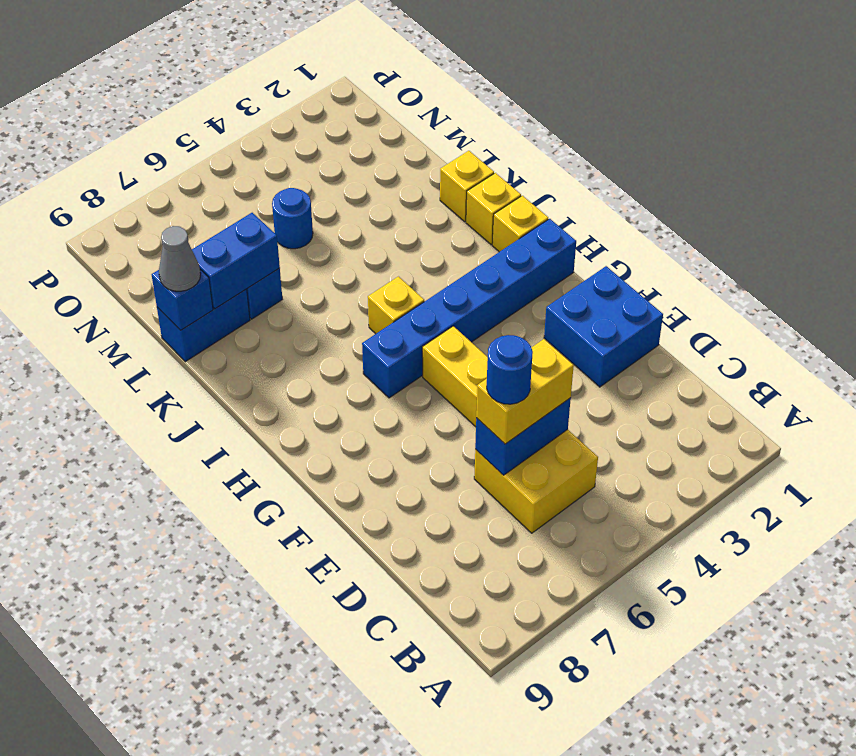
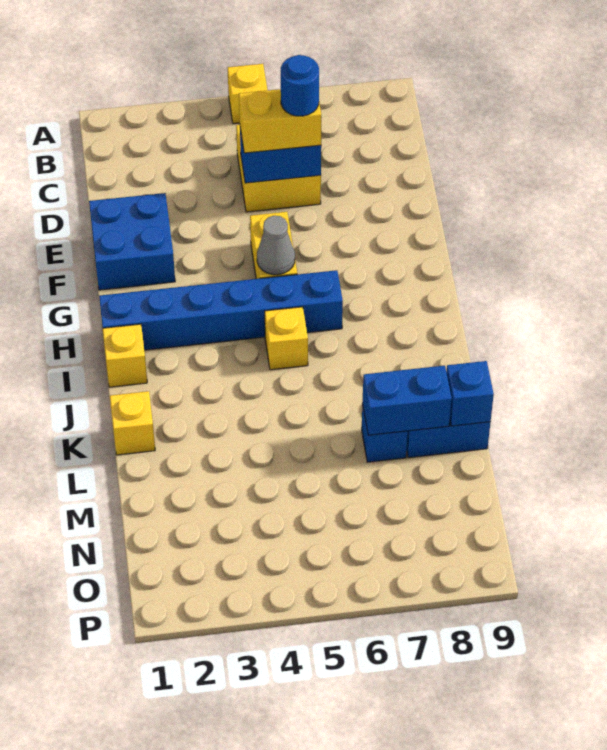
yellow 1x1 brick [466,173,521,245] -> yellow 1x1 brick moved to [228,64,268,124]
grey 1x1 cone [159,226,201,291] -> grey 1x1 cone moved to [257,216,295,275]
blue 1x1 round brick [272,188,313,249] -> none

